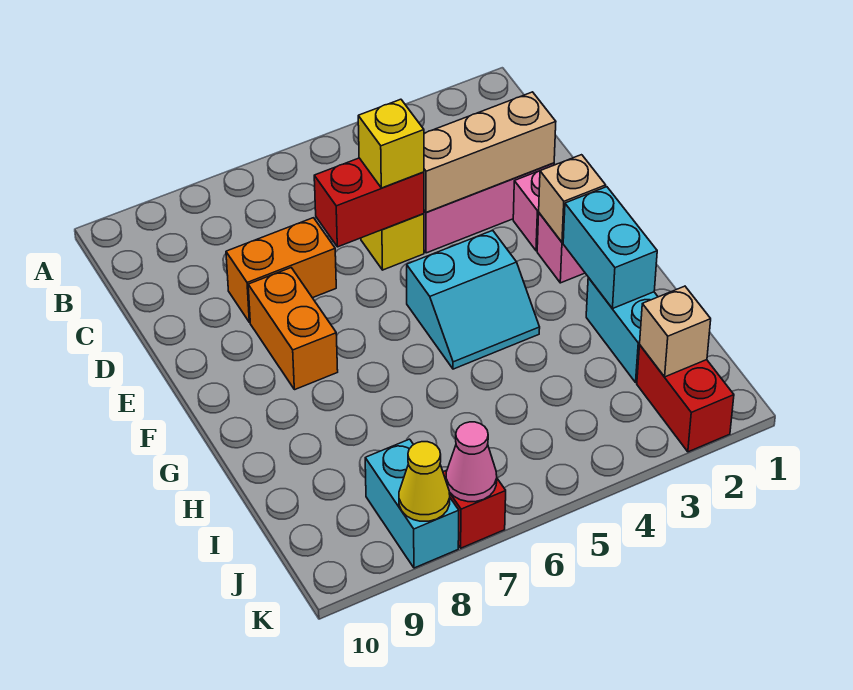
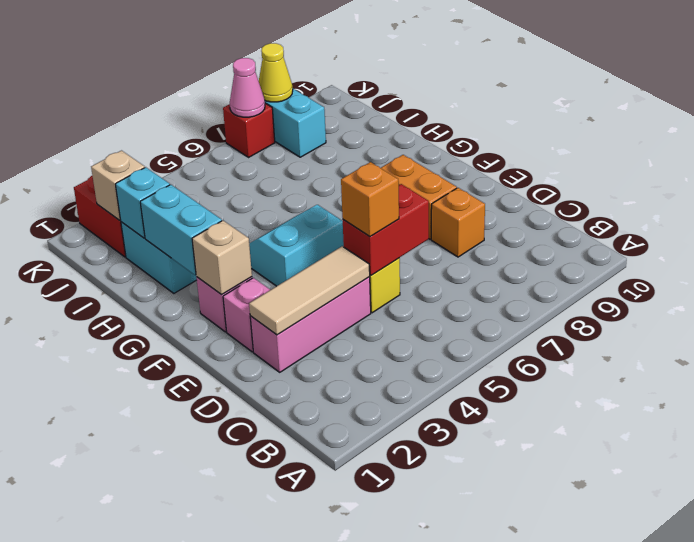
tan 1x3 brick [424,92,556,213] -> tan 1x3 tile [249,246,370,335]
yellow 1x1 brick [358,99,424,188] -> orange 1x1 brick [341,162,399,237]
orange 1x2 brick [226,218,336,322] -> orange 1x1 brick [431,188,485,257]
none -> cyan 1x1 brick [115,167,170,238]

